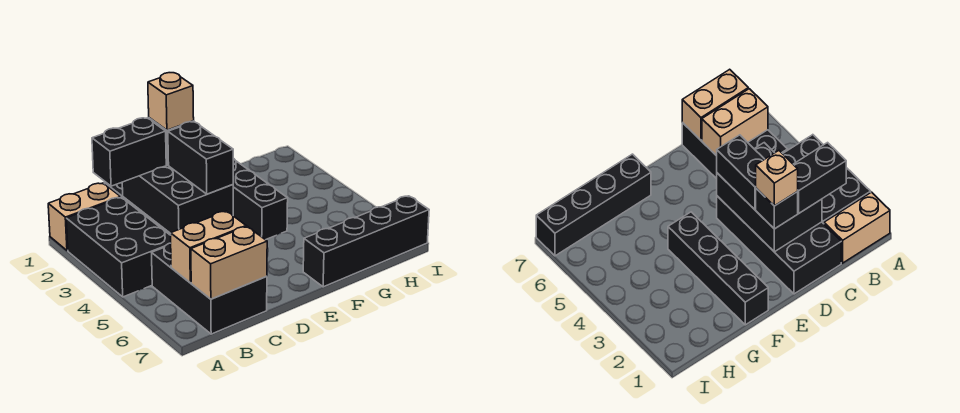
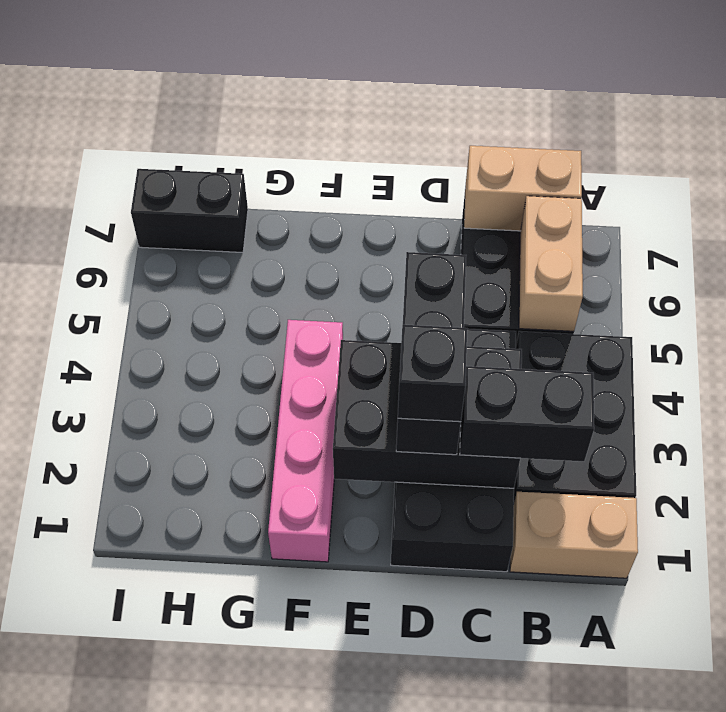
tan 1x2 brick [170,211,246,283] -> tan 1x2 brick turned to [519,196,583,331]
black 2x3 brick [122,164,233,233] -> black 2x3 brick turned to [333,340,522,488]
tan 1x1 brick [148,73,194,130] -> black 1x1 brick [398,325,467,422]
black 1x4 brick [233,158,288,240] -> pink 1x4 brick [268,320,343,562]
black 1x4 brick [303,196,429,287] -> black 1x2 brick [131,169,248,252]

